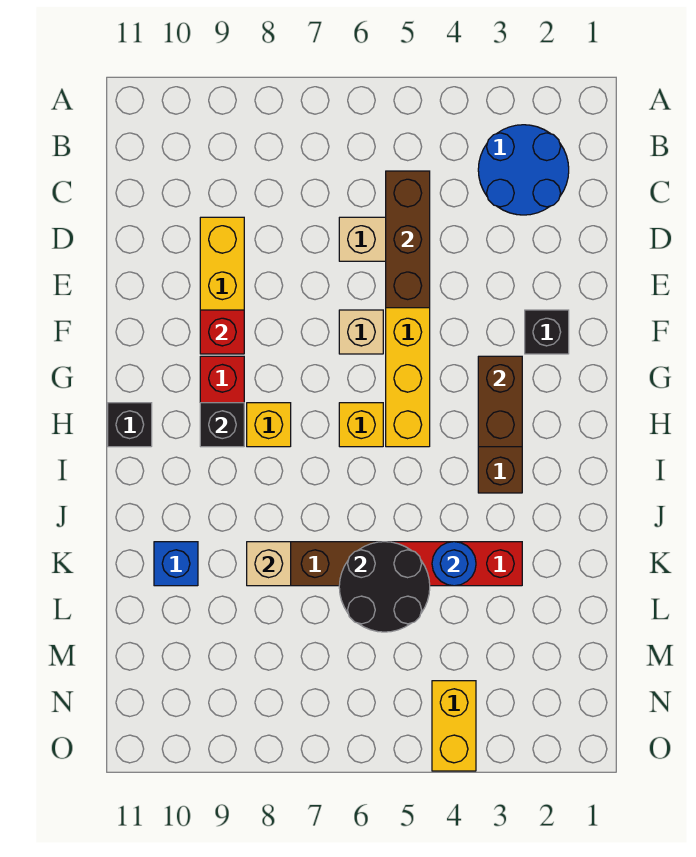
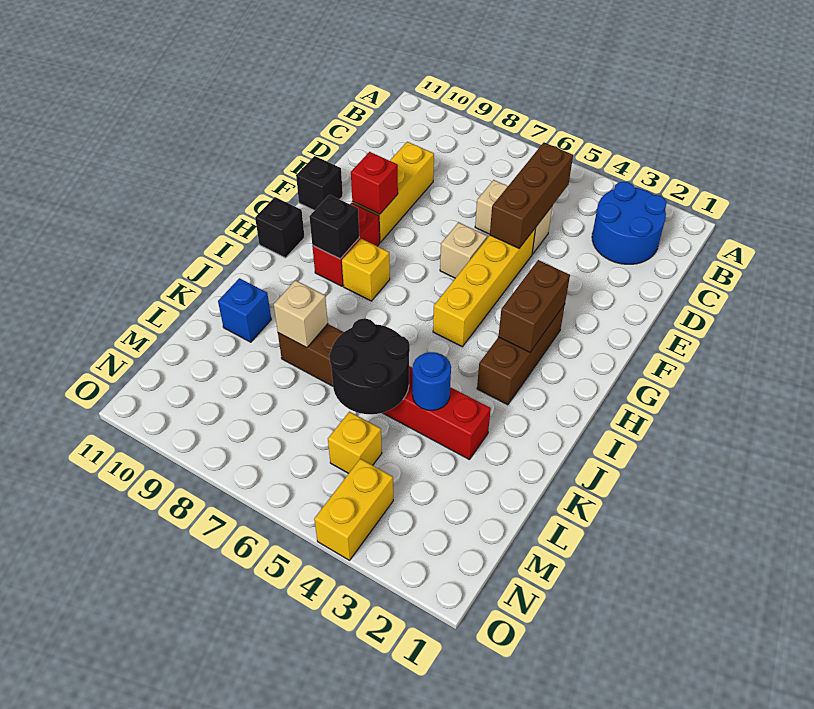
black 1x1 brick [525,310,569,354] -> black 1x1 brick moved to [296,156,343,211]
yellow 1x1 brick [339,403,383,447] -> yellow 1x1 brick moved to [328,412,382,473]

